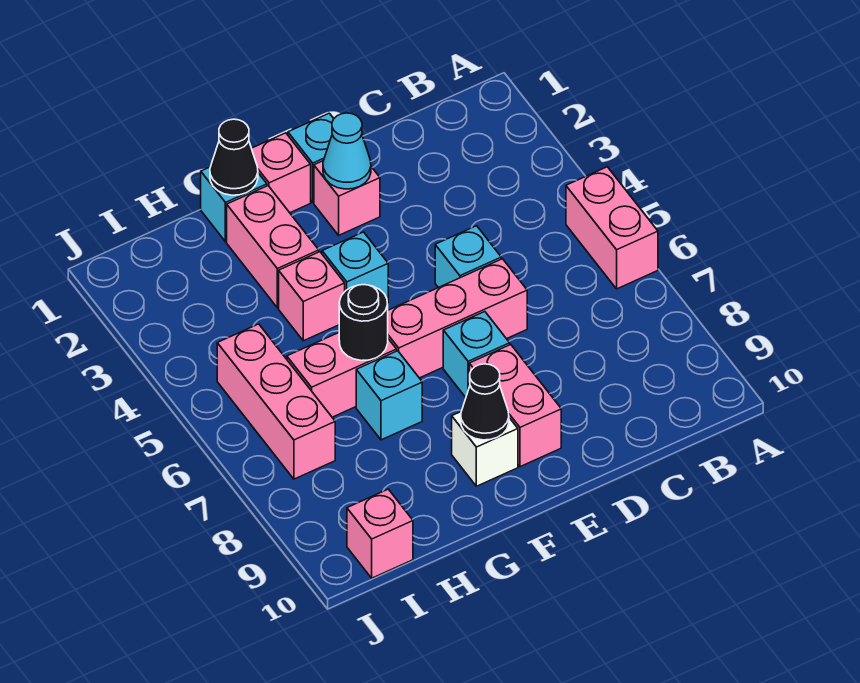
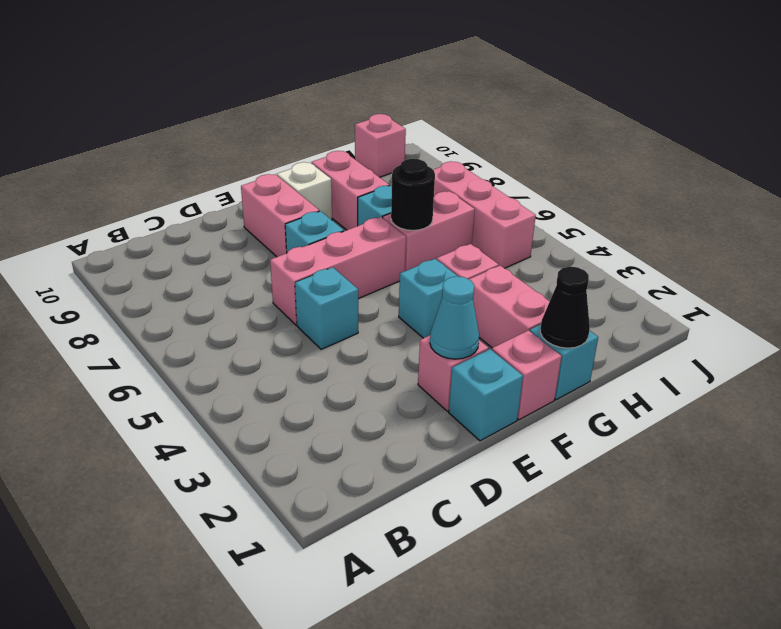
pink 1x2 brick [566,167,658,289] -> pink 1x2 brick moved to [312,151,389,230]
black 1x1 cone [461,364,509,440] -> none

